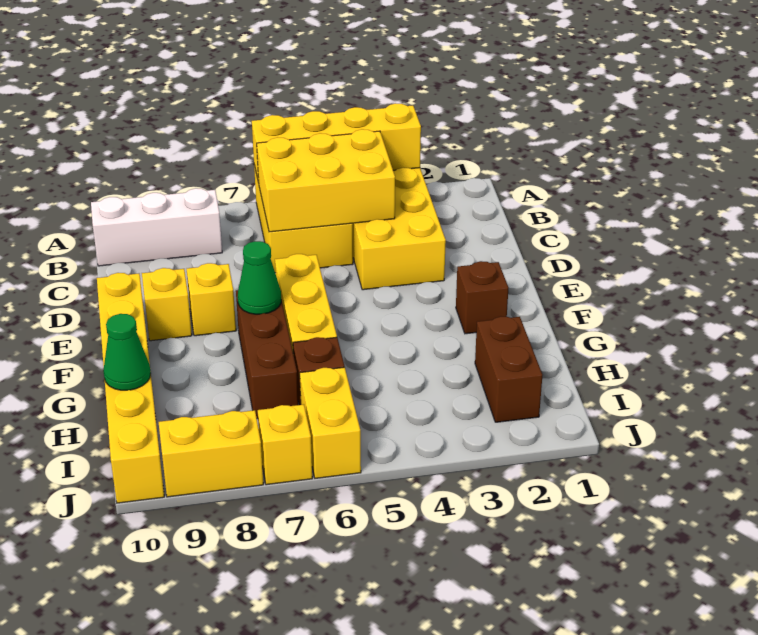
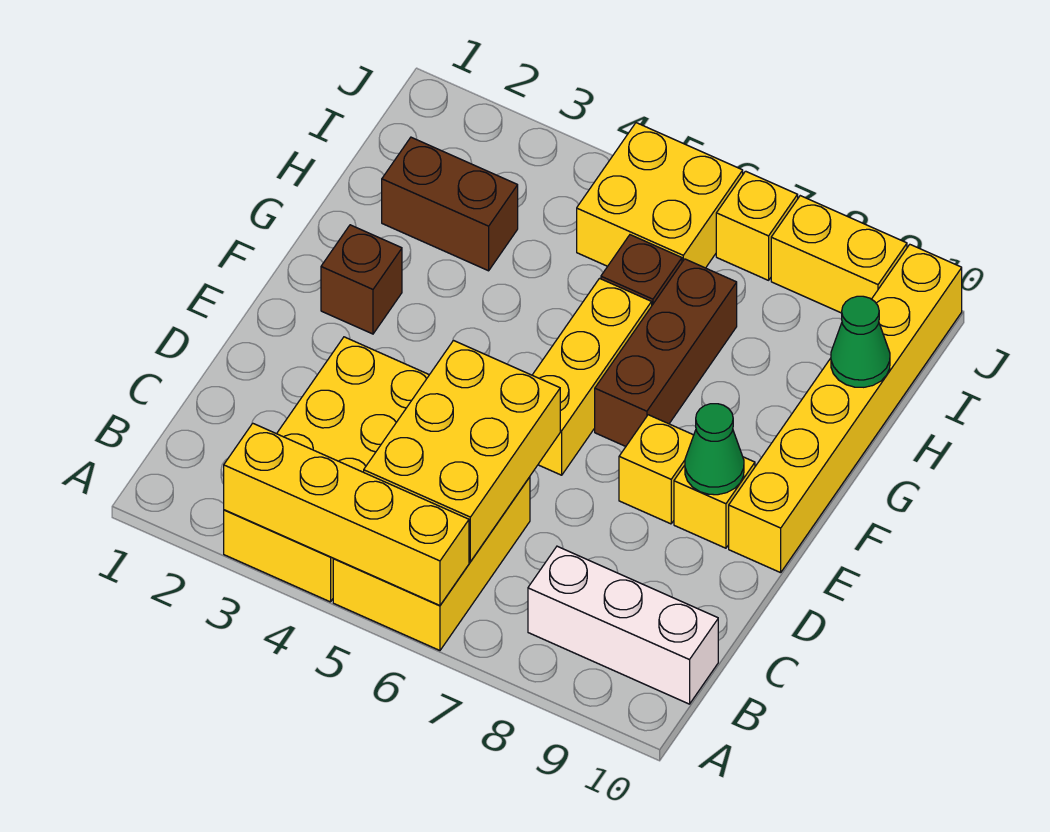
yellow 2x3 brick [257,129,395,232] -> yellow 2x3 brick turned to [364,341,560,562]
green 1x1 cone [238,241,281,314] -> green 1x1 cone moved to [685,404,744,495]
brown 1x2 brick [475,317,542,422] -> brown 1x2 brick turned to [382,137,518,271]
yellow 1x2 brick [300,367,361,478] -> yellow 2x2 brick [577,123,743,268]

